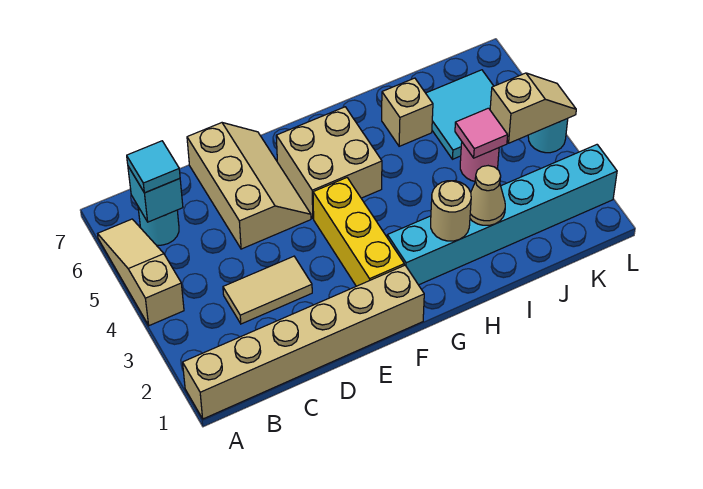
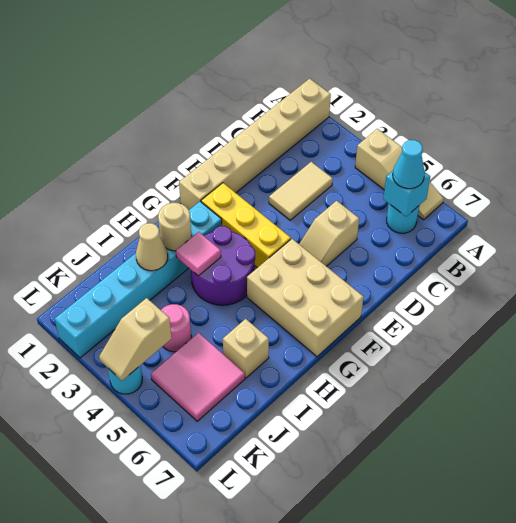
cyan 1x1 tile [127,141,180,193] -> cyan 1x1 cone [393,140,425,189]
tan 2x3 slope [187,123,311,249] -> tan 1x2 slope [299,201,359,266]
tan 2x2 brick [276,107,382,219] -> tan 2x3 brick [247,239,364,357]
none -> purple 2x2 round brick [191,226,255,305]
pink 1x1 tile [455,108,508,158] -> pink 1x1 tile moved to [176,232,221,276]
cyan 2x2 tile [426,70,493,159] -> pink 2x2 tile [151,333,245,421]

